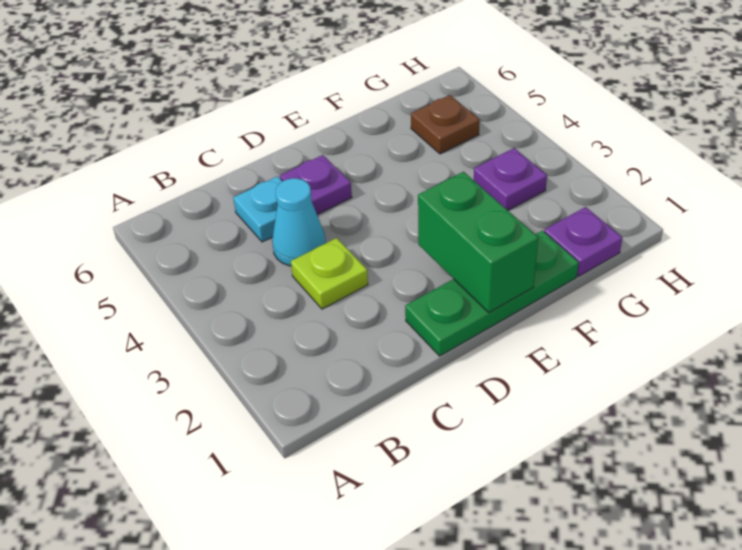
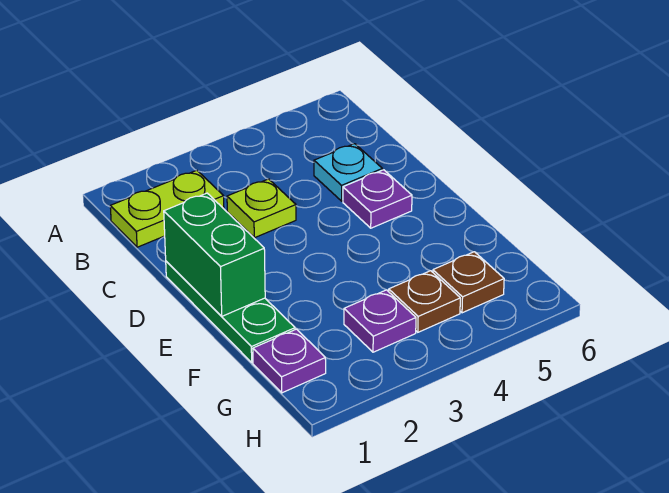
none -> lime 1x2 plate [110,170,224,247]
cyan 1x1 cone [272,178,326,266] -> none
green 1x2 brick [418,172,538,312] -> green 1x2 brick turned to [164,193,265,316]
none -> brown 1x1 plate [389,271,460,332]

